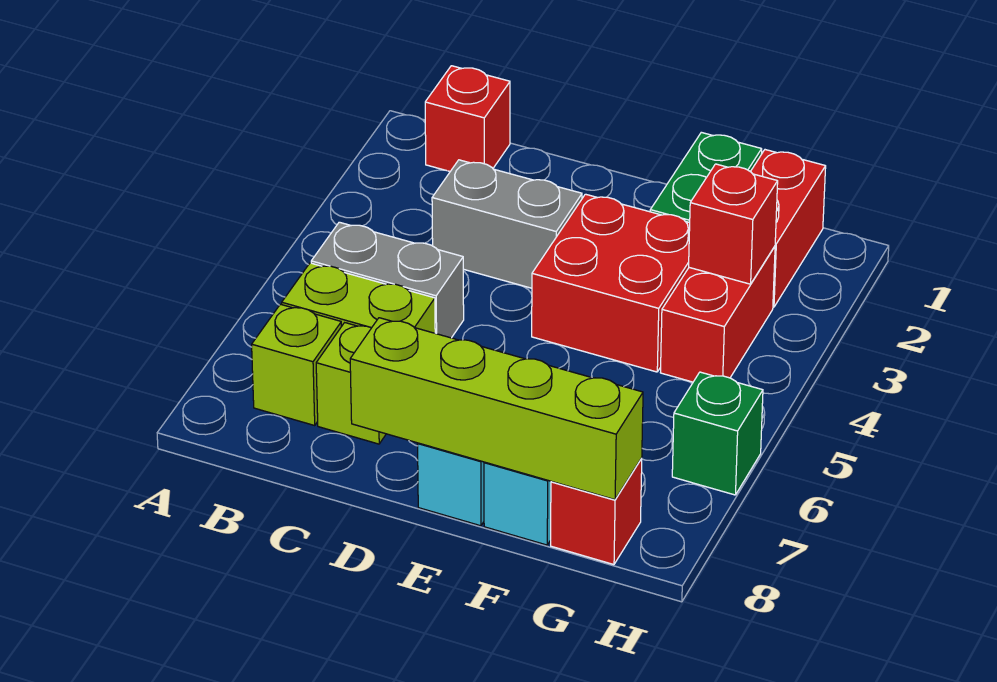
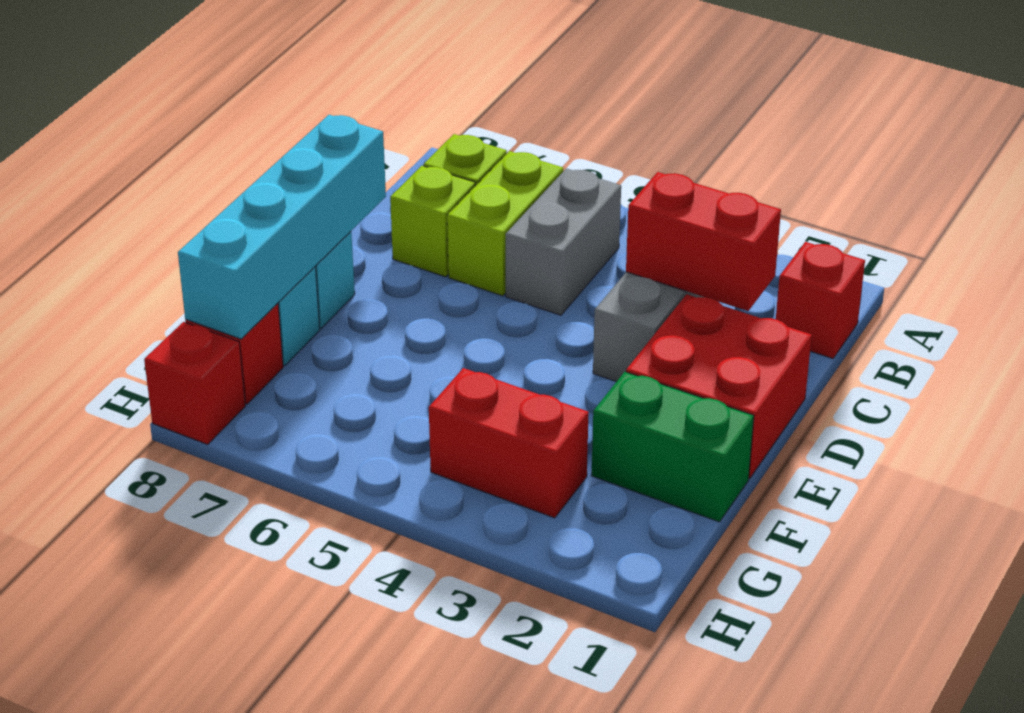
lime 1x4 brick [350,318,643,500] -> cyan 1x4 brick [178,115,386,339]
red 2x2 brick [532,194,690,372] -> red 2x2 brick moved to [626,294,812,479]
red 1x2 brick [751,150,826,307] -> red 1x2 brick moved to [626,172,781,311]
red 1x1 brick [689,164,778,284] -> red 1x1 brick moved to [144,322,245,444]
green 1x1 brick [672,372,763,495] -> none

